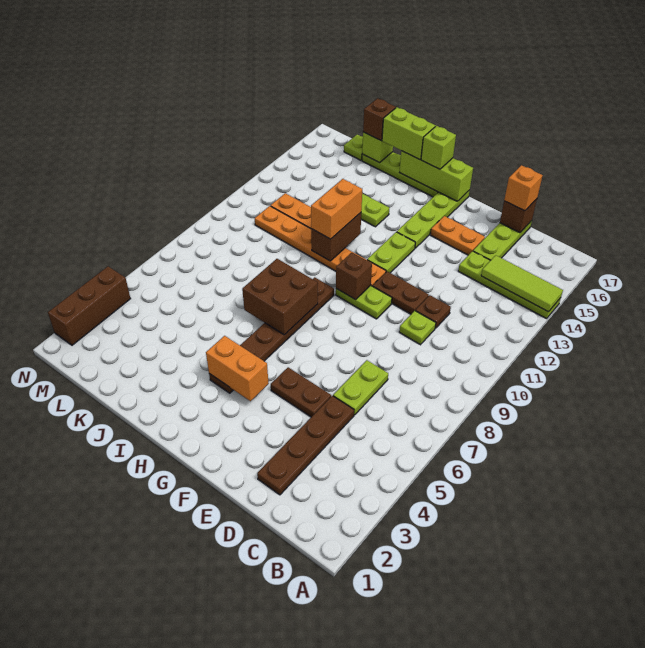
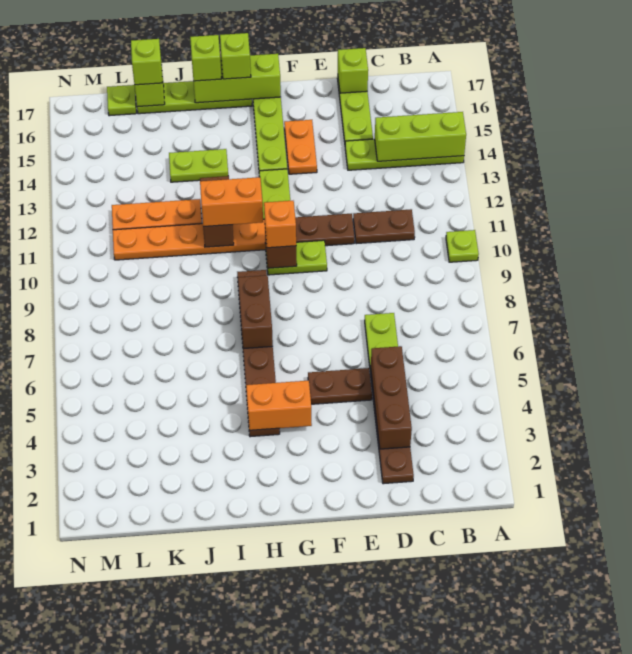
lime 1x3 tile [481,255,563,312] -> lime 1x3 brick [375,112,466,161]
lime 1x1 plate [399,311,436,345] -> lime 1x1 plate moved to [446,230,479,262]
brown 1x1 plate [415,295,451,328] -> brown 1x2 plate [353,209,415,244]
brown 1x1 brick [500,199,537,233] -> lime 1x1 brick [338,48,368,93]
orange 1x1 brick [504,165,543,211] -> orange 1x1 brick moved to [264,201,296,248]
orange 1x2 plate [431,216,485,255] -> orange 1x2 plate turned to [284,120,317,174]
brown 2x2 brick [242,259,318,335] -> brown 1x2 brick [238,275,273,349]
orange 1x2 brick [311,179,362,239] -> orange 1x2 brick turned to [200,177,263,227]
lime 1x2 brick [382,107,436,160] -> lime 1x1 brick [190,35,221,81]
brown 1x1 brick [363,98,396,140] -> lime 1x1 brick [131,39,162,85]
brown 1x3 brick [48,266,131,345] -> brown 1x3 brick moved to [371,346,412,449]

